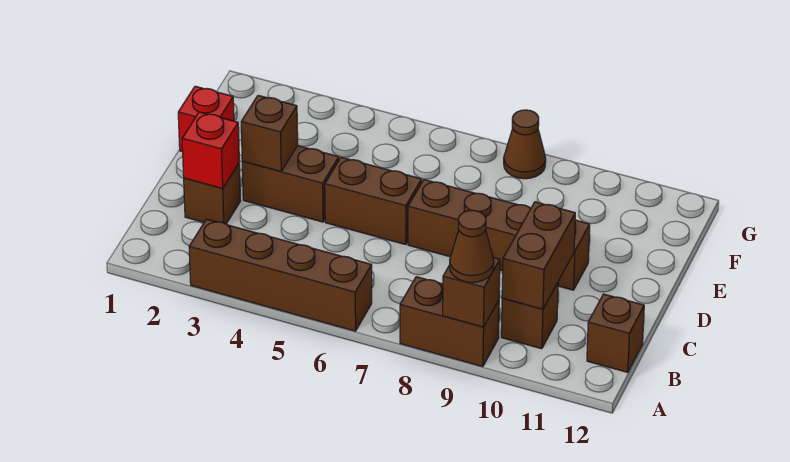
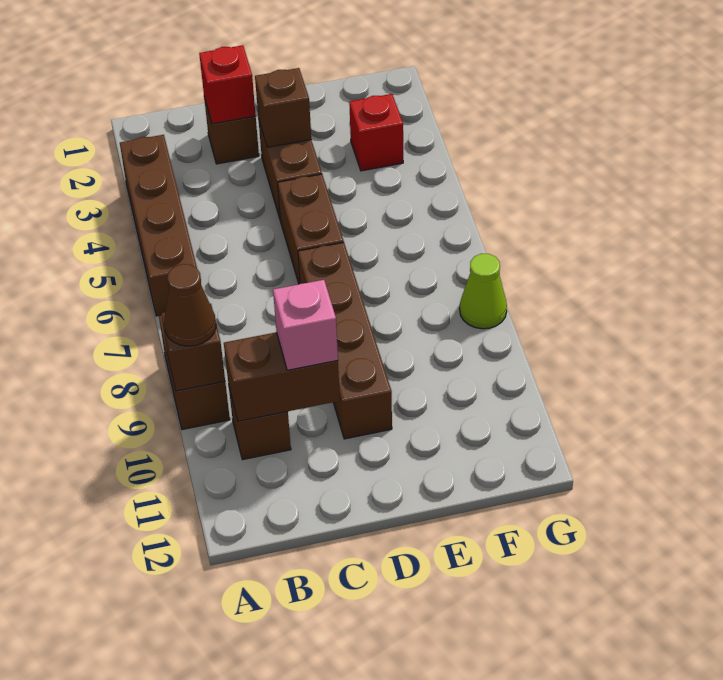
brown 1x1 brick [587,294,644,372] -> none
none -> pink 1x1 brick [273,280,338,370]
red 1x1 brick [178,86,234,152] -> red 1x1 brick moved to [349,94,403,171]
brown 1x1 cone [504,110,546,179] -> lime 1x1 cone [460,254,507,329]

